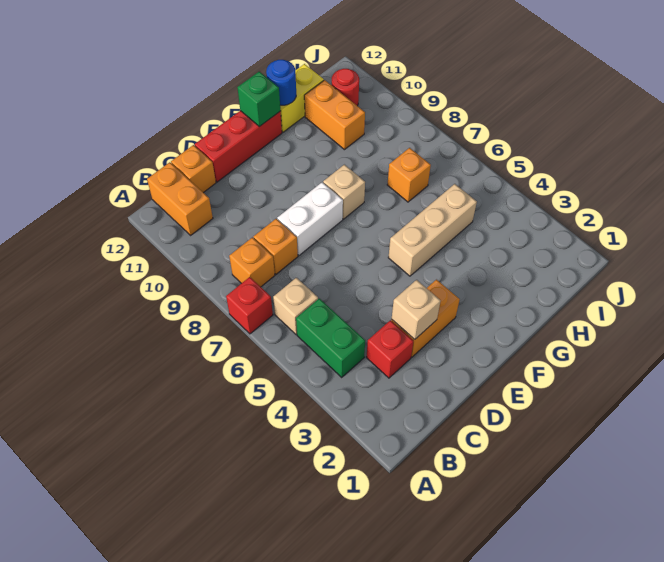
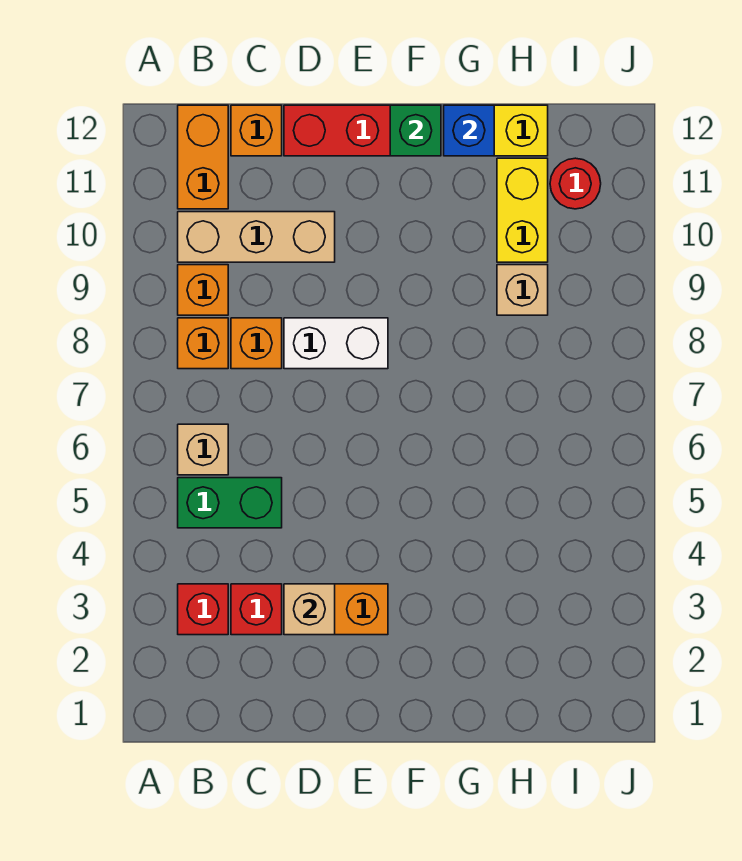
red 1x1 brick [226,277,273,334] -> red 1x1 brick moved to [178,584,228,635]
green 1x2 brick [296,299,365,377] -> green 1x2 brick turned to [178,478,282,528]
tan 1x3 brick [388,184,477,276] -> tan 1x3 brick moved to [178,212,335,262]
tan 1x1 brick [323,165,365,219] -> tan 1x1 brick moved to [497,265,548,315]
blue 1x1 round brick [266,60,296,105] -> blue 1x1 brick [444,105,494,156]
orange 1x1 brick [387,148,431,202] -> orange 1x1 brick moved to [178,265,228,315]
orange 1x2 brick [304,80,365,150] -> yellow 1x2 brick [497,158,548,262]

